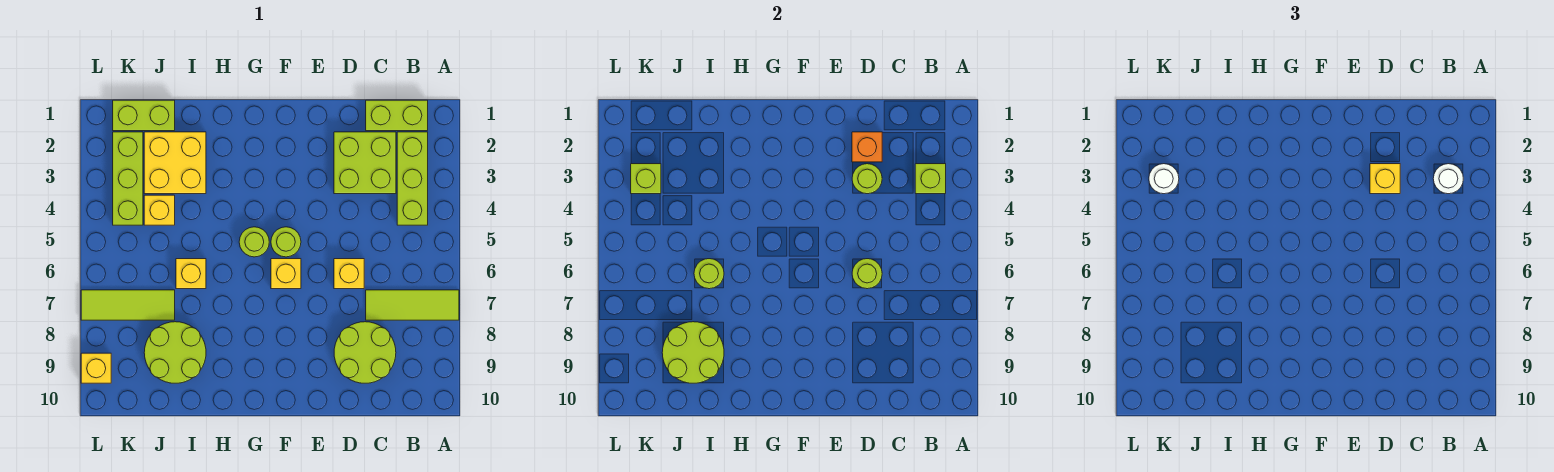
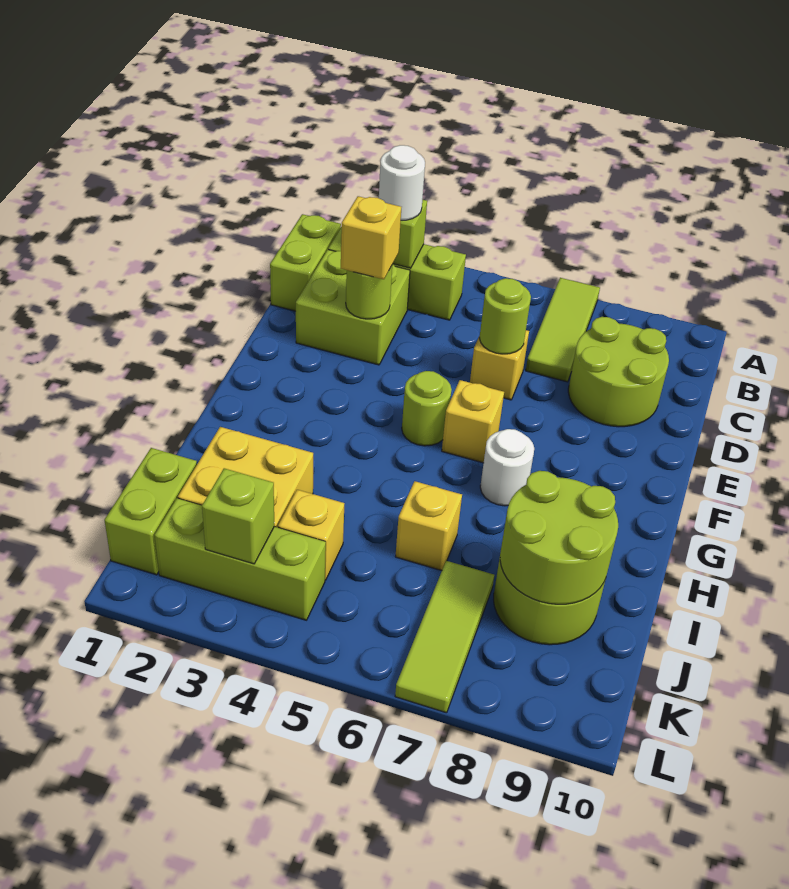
orange 1x1 brick [852,132,882,162] -> none
lime 1x1 round brick [239,227,269,257] -> none
lime 1x1 round brick [694,259,724,289] -> none
white 1x1 round brick [1149,164,1179,194] -> white 1x1 round brick moved to [480,429,534,506]
yellow 1x1 brick [81,353,111,383] -> none

